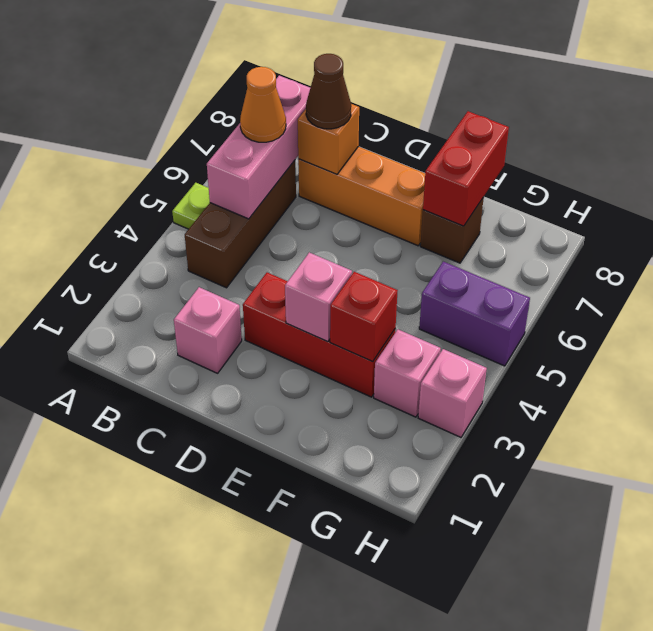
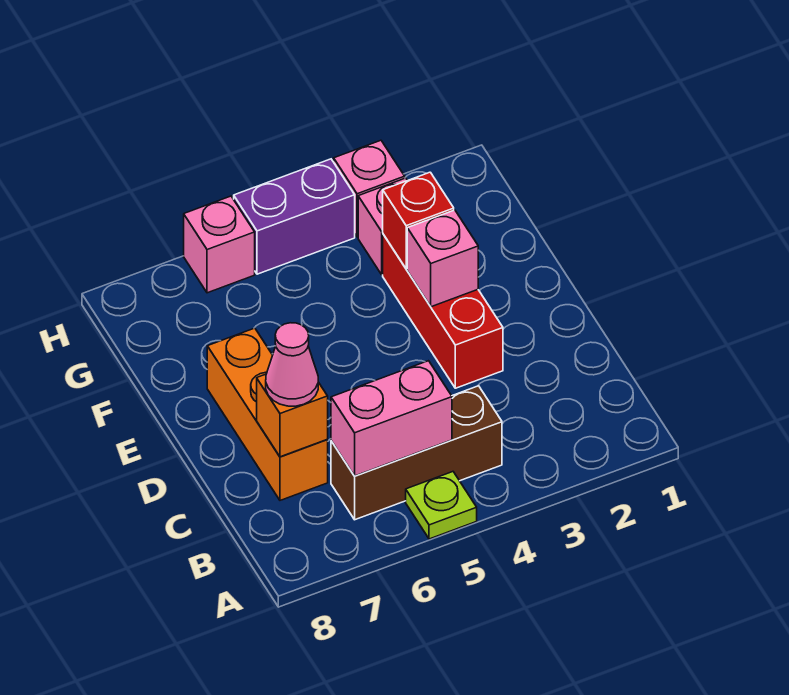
pink 1x3 brick [207,76,310,219] -> pink 1x2 brick [331,361,452,476]
orange 1x1 cone [240,67,286,142] -> none
pink 1x1 brick [174,287,242,373] -> pink 1x1 brick moved to [184,196,255,293]
brown 1x1 cone [306,54,351,129] -> pink 1x1 cone [266,323,318,406]
brown 1x1 brick [420,197,484,263] -> none
red 1x2 brick [423,111,509,226] -> none
purple 1x2 brick [419,262,530,366] -> purple 1x2 brick turned to [234,159,355,274]

